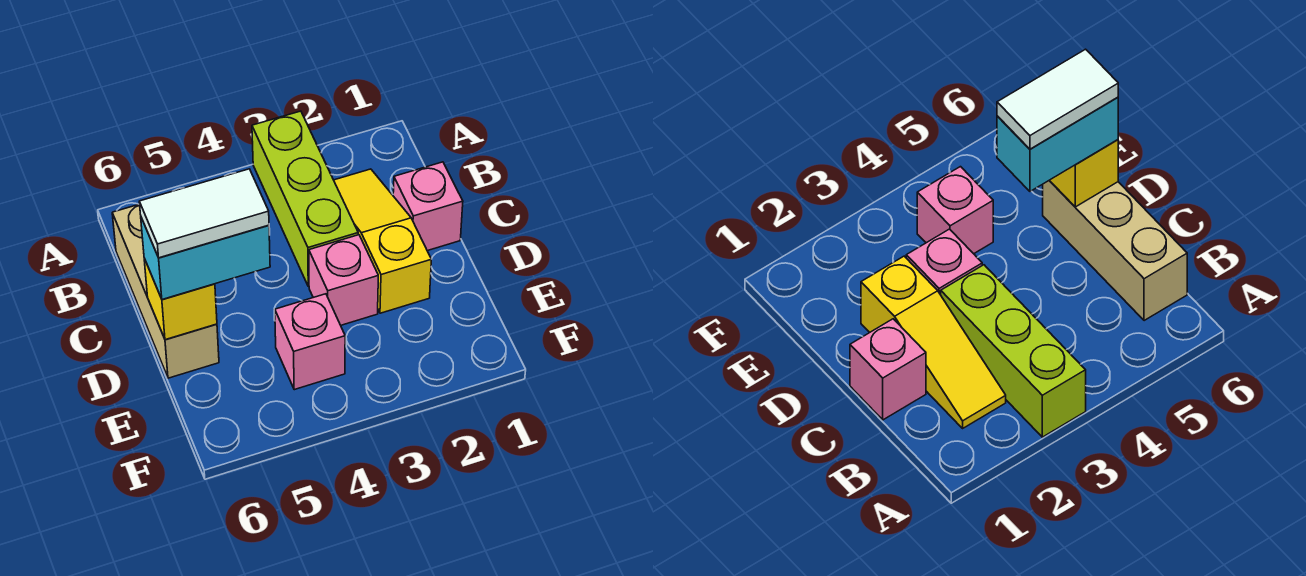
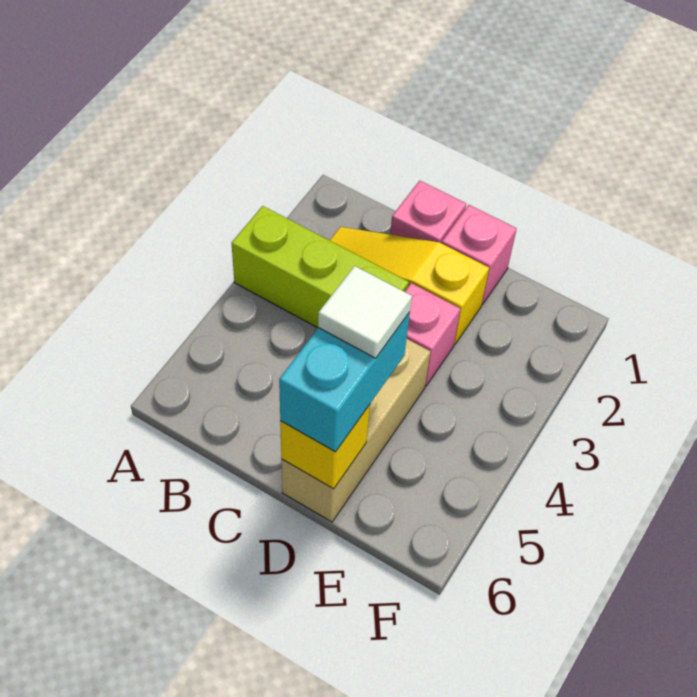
tan 1x3 brick [112,204,219,378] -> tan 1x3 brick turned to [281,339,430,522]
white 1x2 tile [139,169,269,258] -> white 1x1 tile [318,266,412,358]
pink 1x1 brick [275,294,345,390] -> pink 1x1 brick moved to [442,205,517,305]

